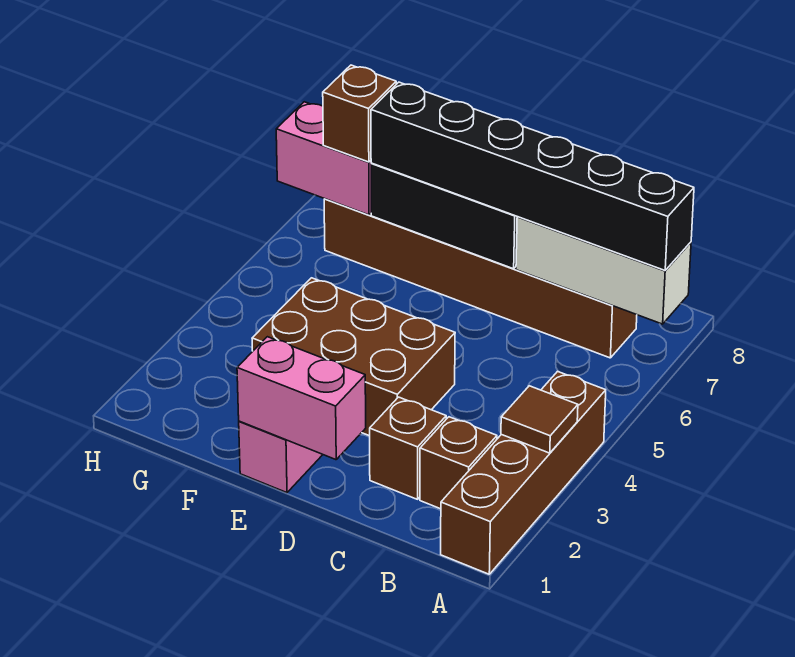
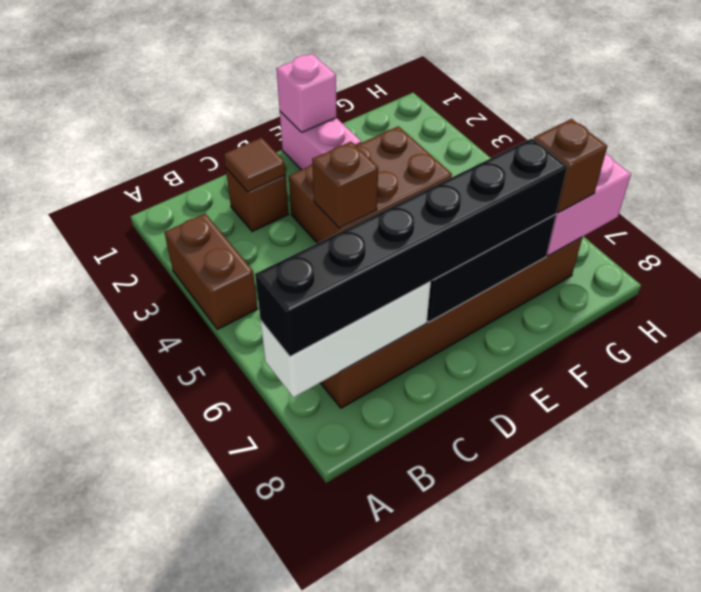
brown 1x4 brick [441,371,606,574] -> brown 1x2 brick [165,214,258,329]
brown 1x1 tile [501,386,578,453] -> brown 1x1 tile moved to [224,138,286,192]
brown 1x1 brick [420,417,497,509] -> brown 1x1 brick moved to [312,142,378,228]
pink 1x2 brick [237,337,366,460] -> pink 1x1 brick [276,54,337,132]

